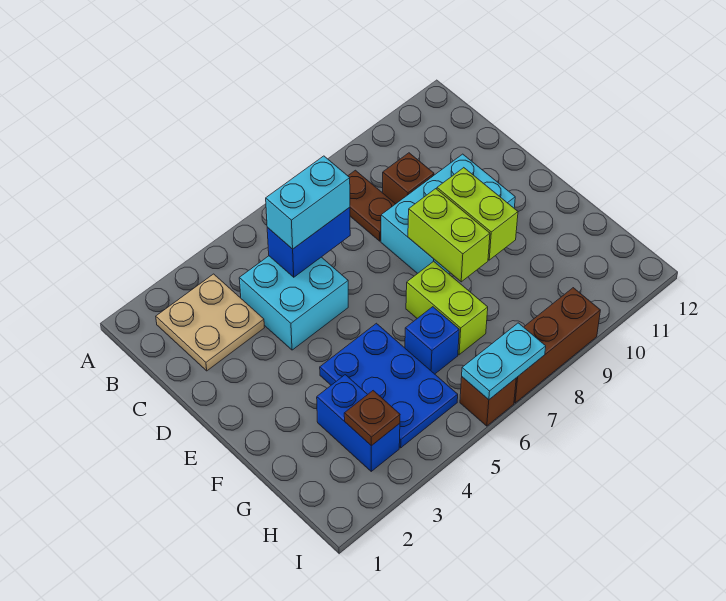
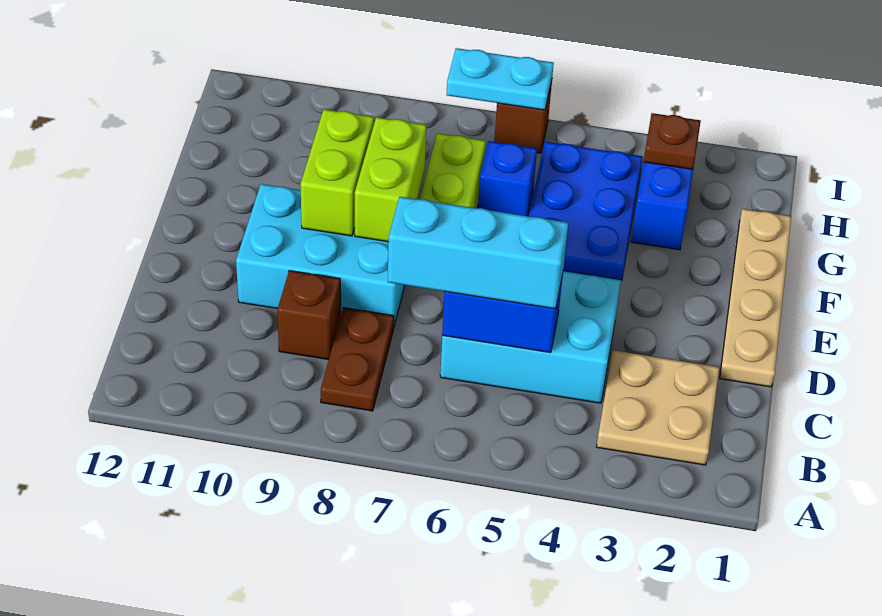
cyan 2x2 brick [239,256,348,350] -> cyan 2x3 brick [440,271,621,403]
cyan 1x2 brick [266,156,350,249] -> cyan 1x3 brick [388,197,568,309]
none -> tan 1x4 plate [720,209,791,387]
brown 1x3 brick [514,288,600,403] -> none

